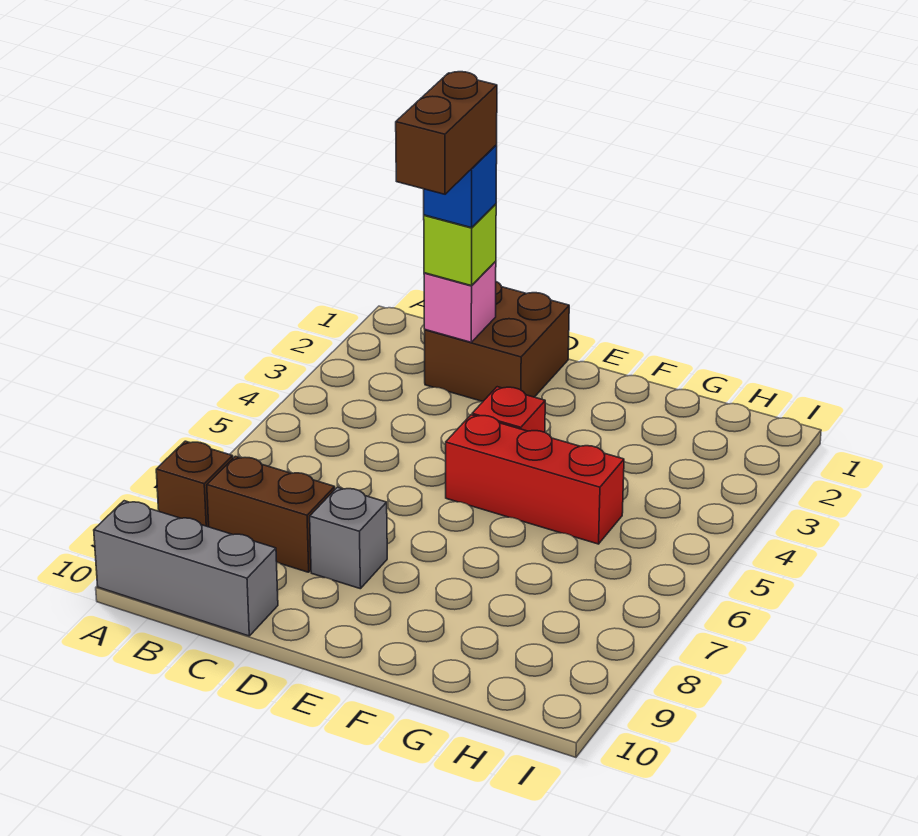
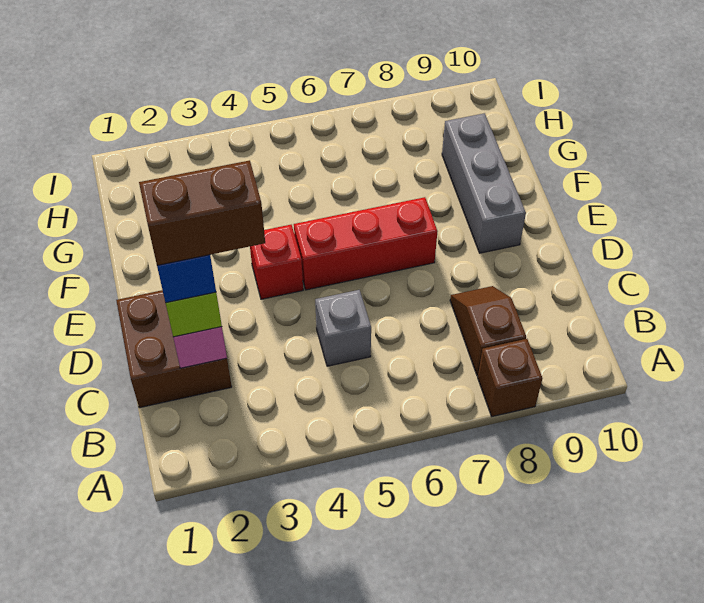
grey 1x3 brick [94,501,278,636] -> grey 1x3 brick moved to [442,113,526,253]
brown 1x2 brick [207,456,335,572] -> brown 1x2 slope [450,286,526,376]
grey 1x1 brick [310,487,387,589] -> grey 1x1 brick moved to [315,290,371,366]
red 1x3 brick [446,415,624,544] -> red 1x3 brick turned to [294,197,437,290]

